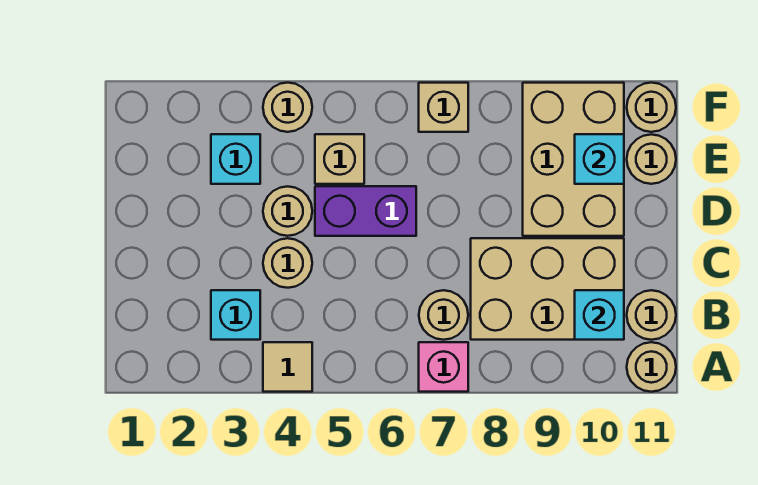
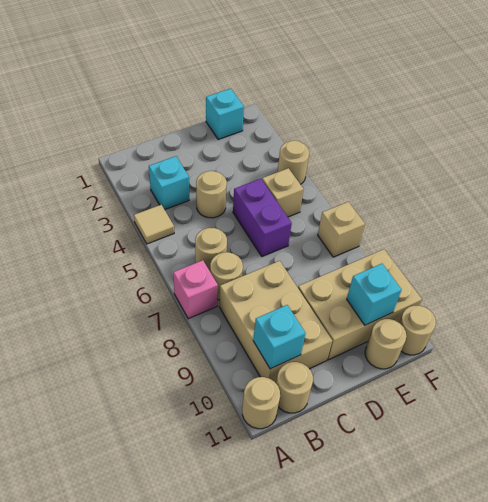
tan 1x1 round brick [263,186,312,236] -> tan 1x1 round brick moved to [195,228,227,271]
cyan 1x1 brick [211,134,260,184] -> cyan 1x1 brick moved to [206,89,244,140]

